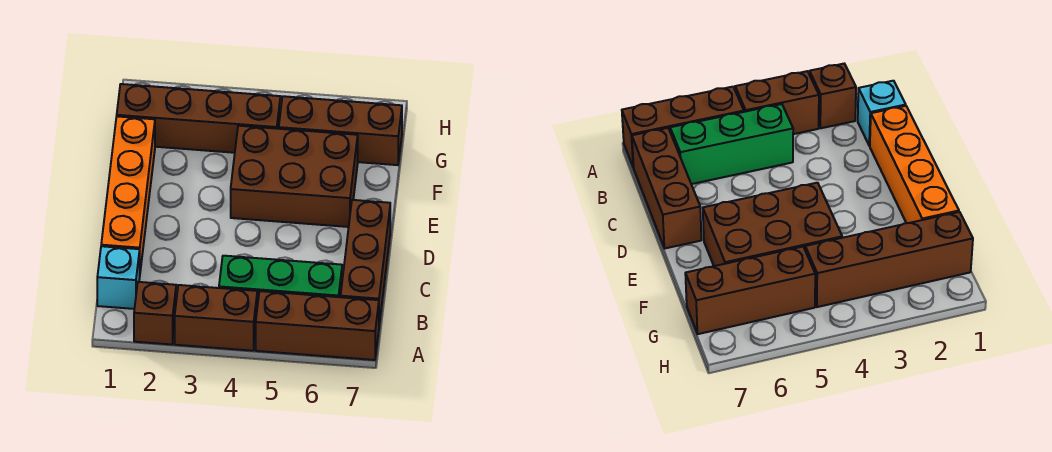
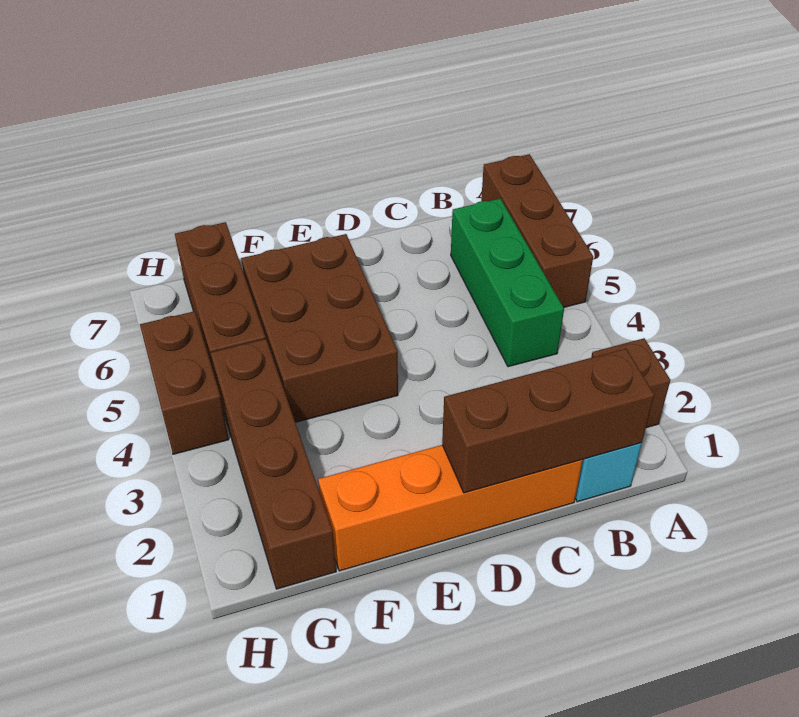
brown 1x2 brick [175,285,257,351] -> brown 1x2 brick moved to [140,311,229,454]
brown 1x3 brick [341,200,390,324] -> brown 1x3 brick moved to [442,349,654,493]

